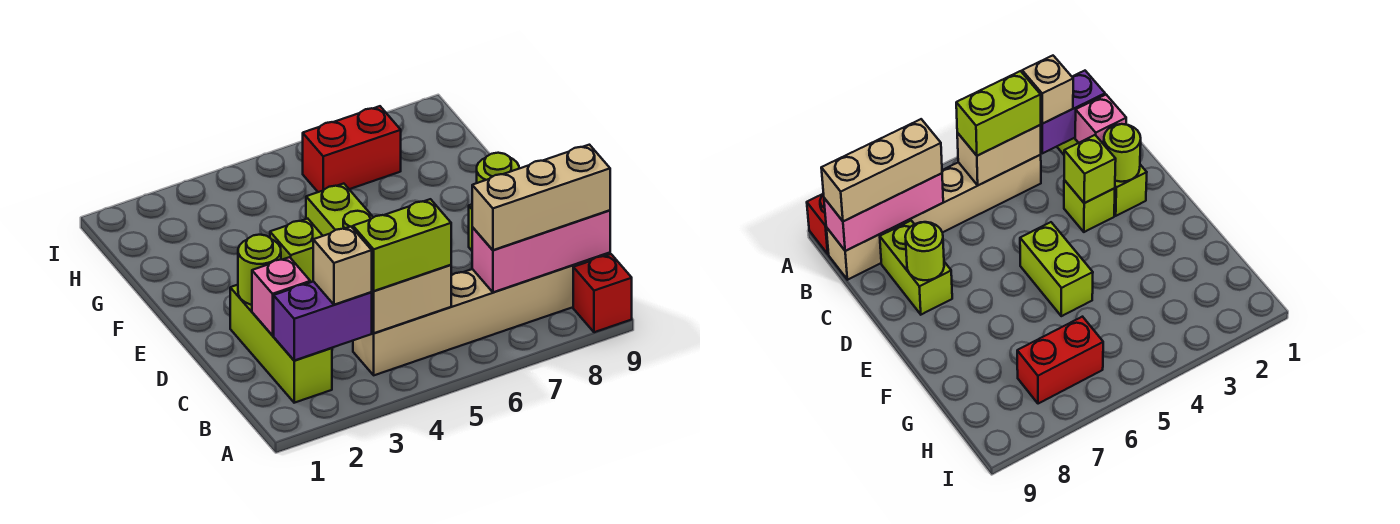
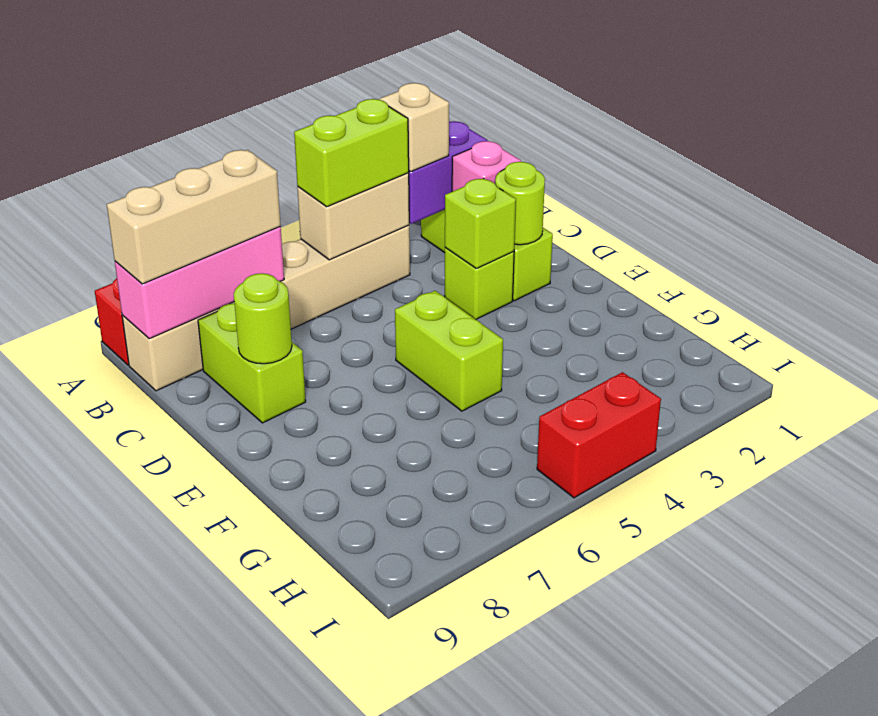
red 1x2 brick [303,106,401,192] -> red 1x2 brick moved to [537,372,661,498]

